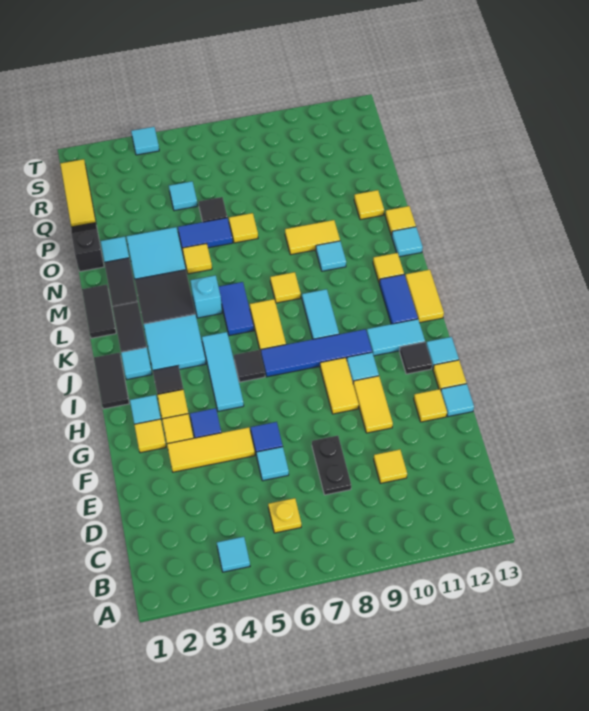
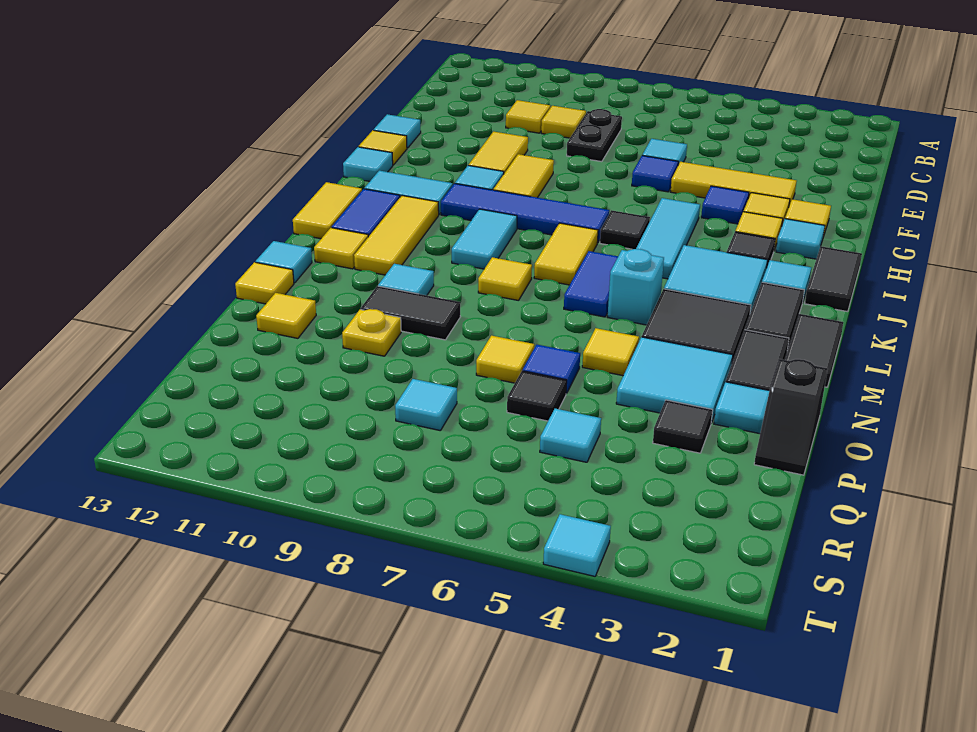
cyan 1x1 tile [217,537,250,572] -> cyan 1x1 tile moved to [395,379,457,431]
yellow 1x1 plate [268,498,301,533] -> yellow 1x1 plate moved to [342,309,401,356]
yellow 1x1 tile [414,389,447,422] -> yellow 1x1 tile moved to [541,106,586,138]
black 1x1 tile [400,342,432,374] -> black 1x1 tile moved to [653,400,713,453]
yellow 1x2 tile [285,220,340,255] -> black 1x2 tile [361,286,460,340]
blue 1x2 tile [178,218,233,248] -> blue 1x1 tile [523,345,580,394]
yellow 1x3 tile [60,159,96,227] -> yellow 1x3 tile moved to [354,196,439,275]

